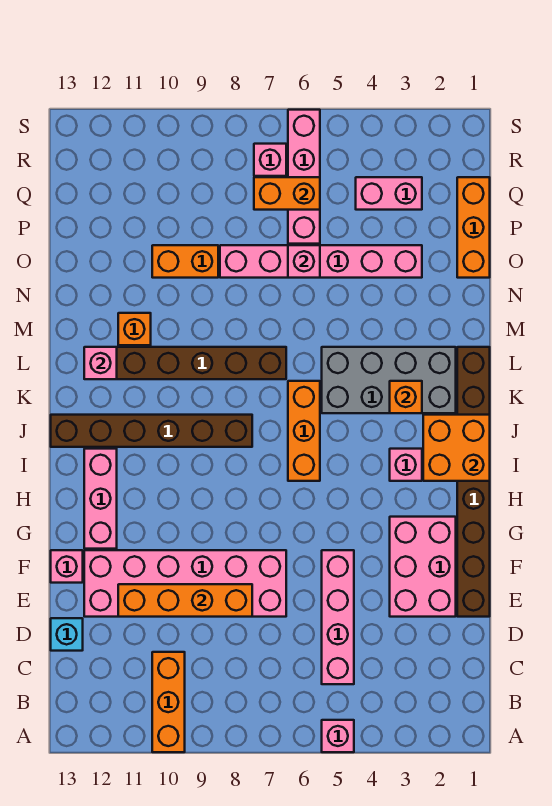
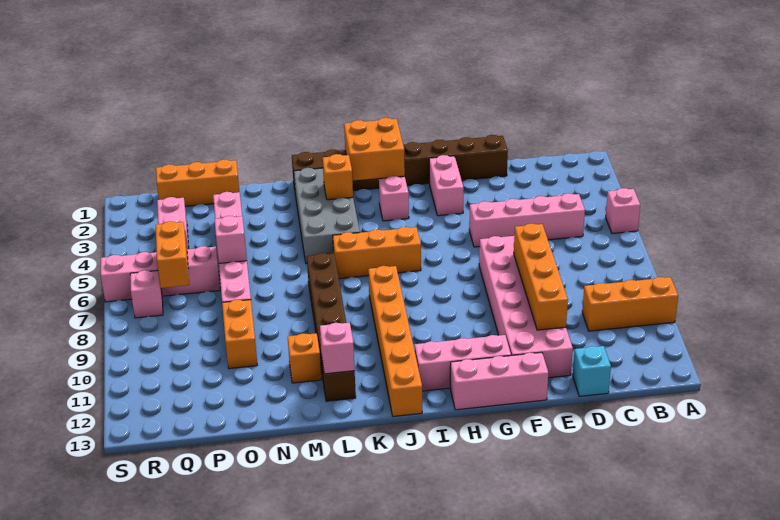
pink 2x3 brick [390,517,456,617] -> pink 1x2 brick [429,155,464,216]
pink 1x1 brick [51,550,83,583] -> pink 1x3 brick [450,352,548,410]
brown 1x6 brick [51,415,252,447] -> orange 1x6 brick [368,266,422,416]

